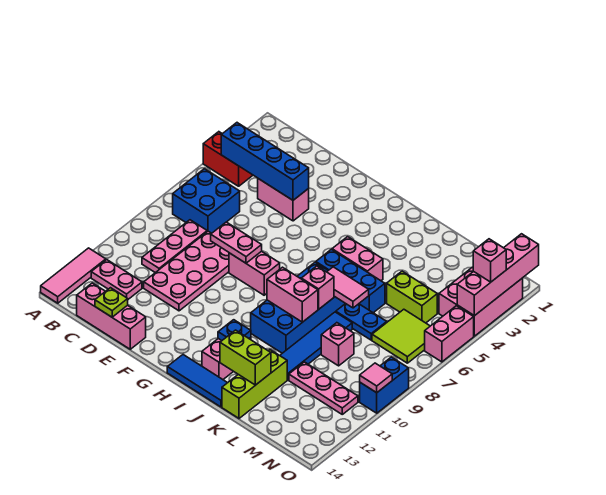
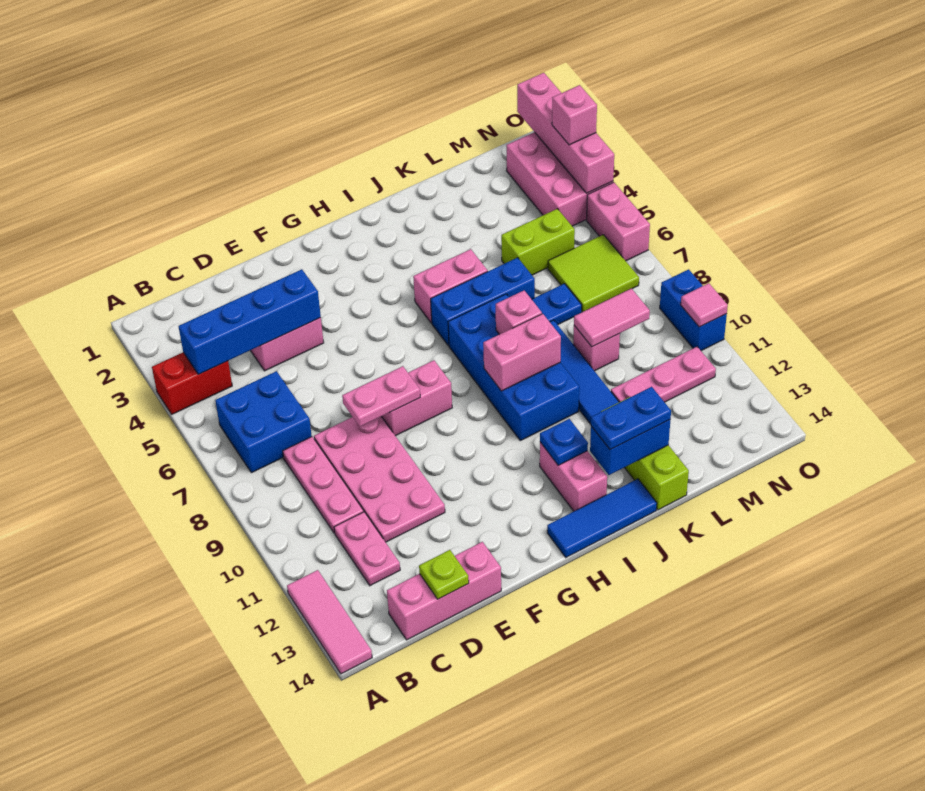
pink 1x2 plate [91,260,142,299] -> pink 1x2 plate turned to [334,512,400,586]
pink 1x2 tile [327,267,369,308] -> pink 1x2 tile moved to [574,289,650,347]
lime 1x2 brick [220,330,271,385] -> blue 1x2 brick [590,420,670,475]
none -> blue 1x2 plate [591,387,671,450]

